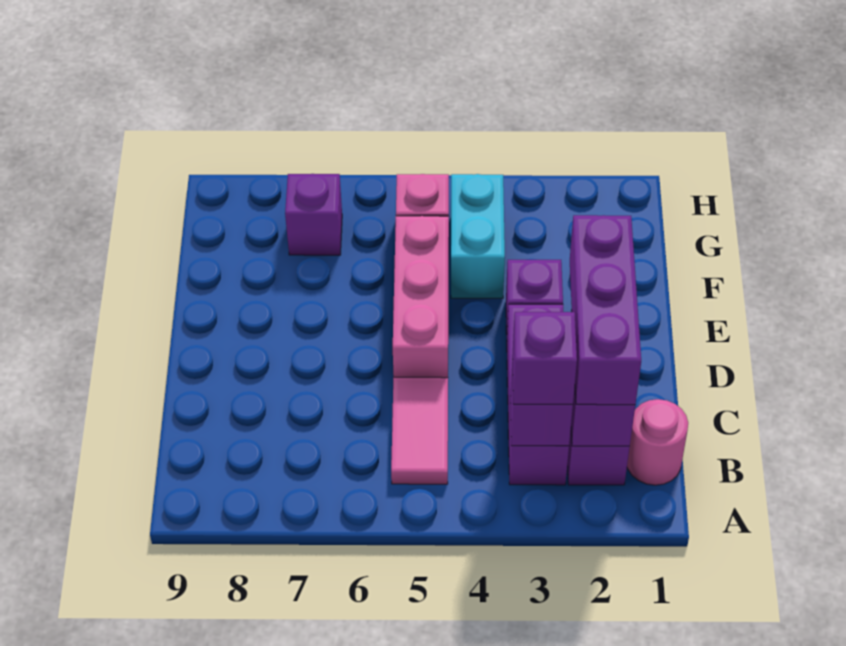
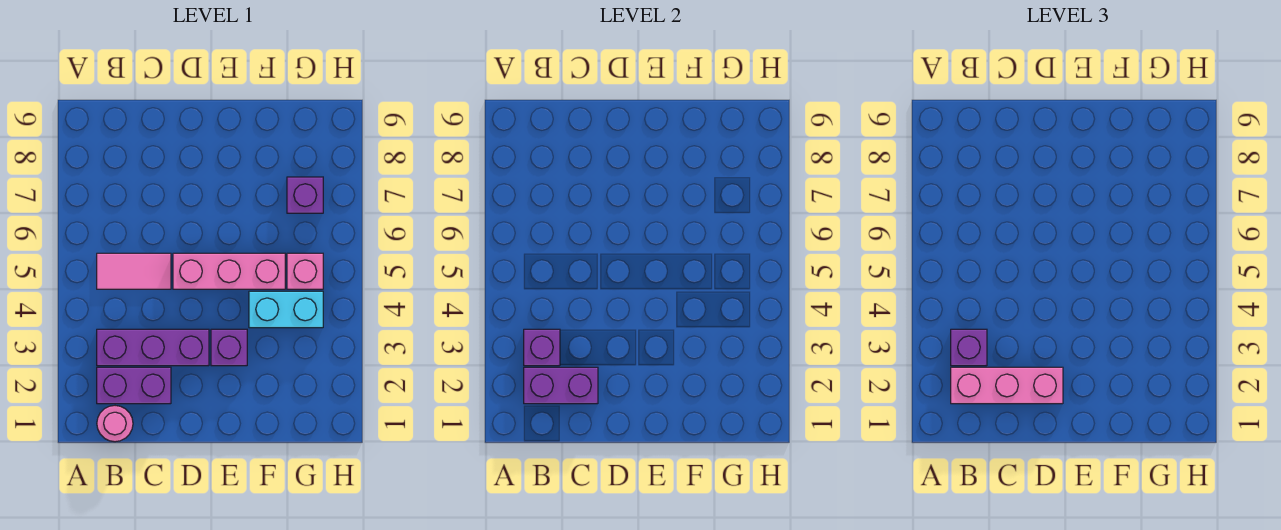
purple 1x3 brick [570,215,641,405] -> pink 1x3 brick [951,367,1063,404]

